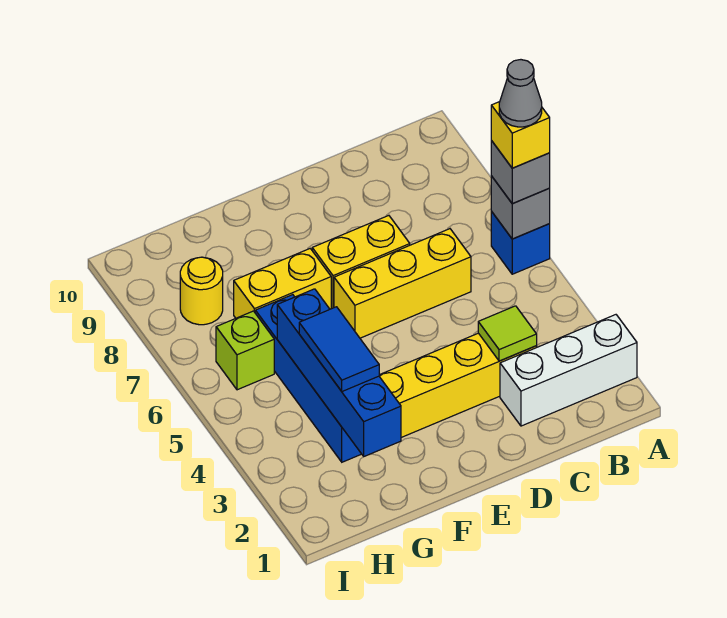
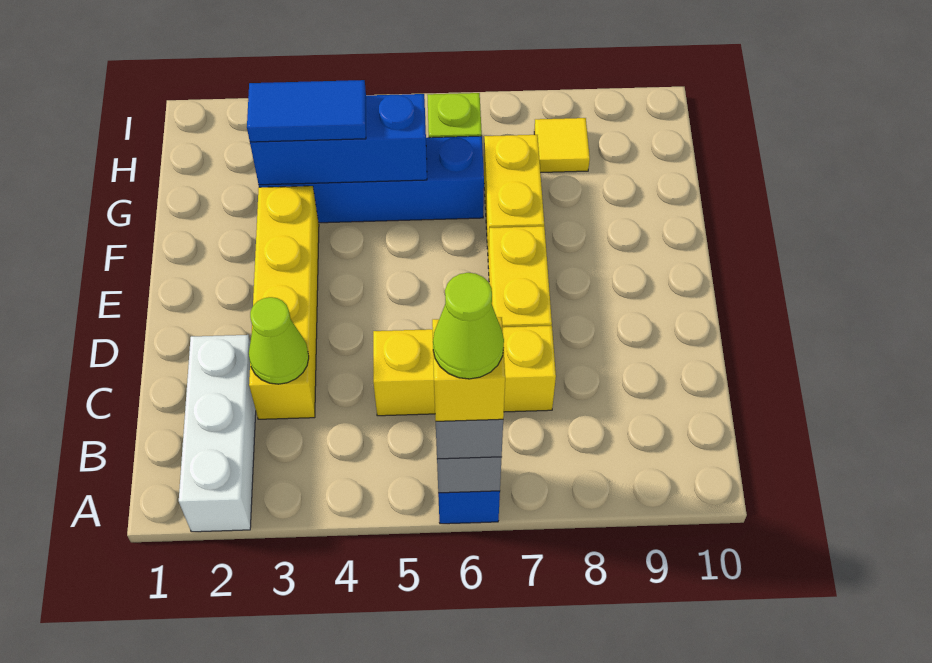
grey 1x1 cone [499,60,542,127] -> lime 1x1 cone [433,273,504,379]
lime 1x1 tile [478,306,537,361] -> lime 1x1 cone [249,297,309,384]
yellow 1x3 brick [334,229,471,338] -> yellow 1x3 brick turned to [373,326,556,416]
blue 1x4 brick [277,289,401,456] -> blue 1x3 brick [250,94,427,185]
yellow 1x1 round brick [180,257,223,325] -> yellow 1x1 tile [534,118,590,173]

